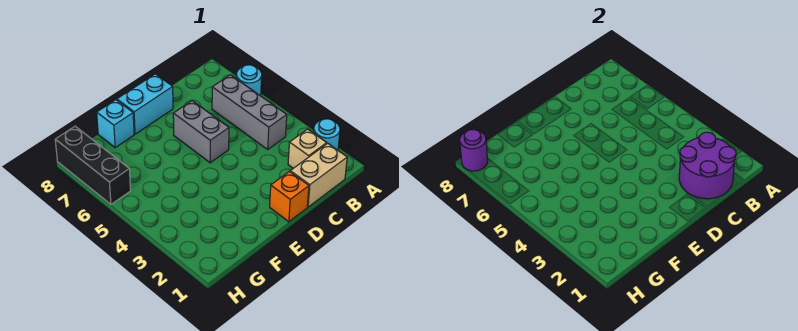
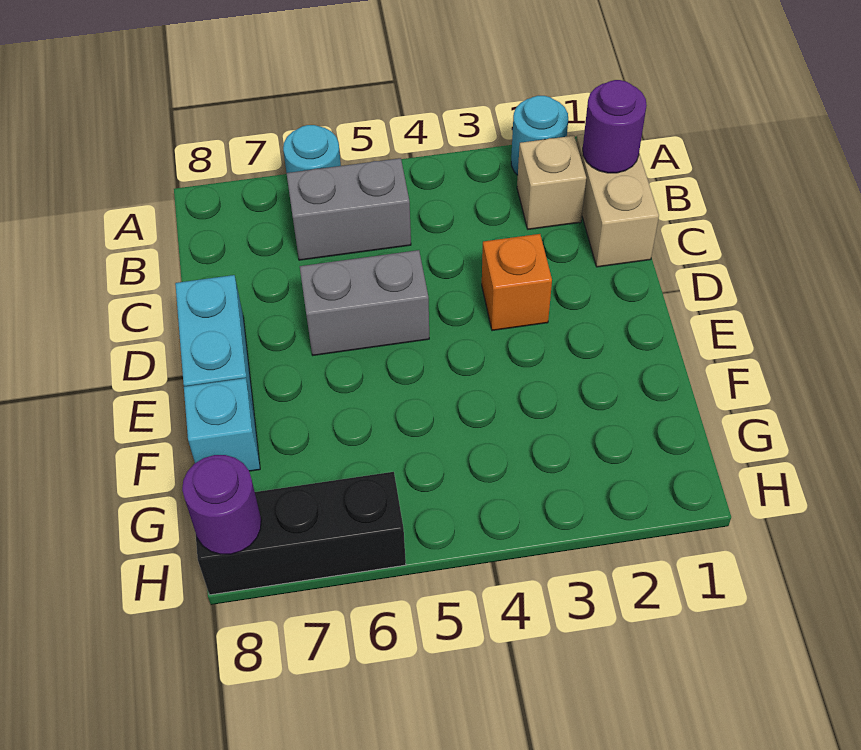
purple 2x2 round brick [679,132,736,199] -> purple 1x1 round brick [583,80,647,173]
grey 1x3 brick [212,75,287,149] -> grey 1x2 brick [287,158,411,260]
orange 1x1 brick [270,172,309,222] -> orange 1x1 brick moved to [482,234,552,331]

